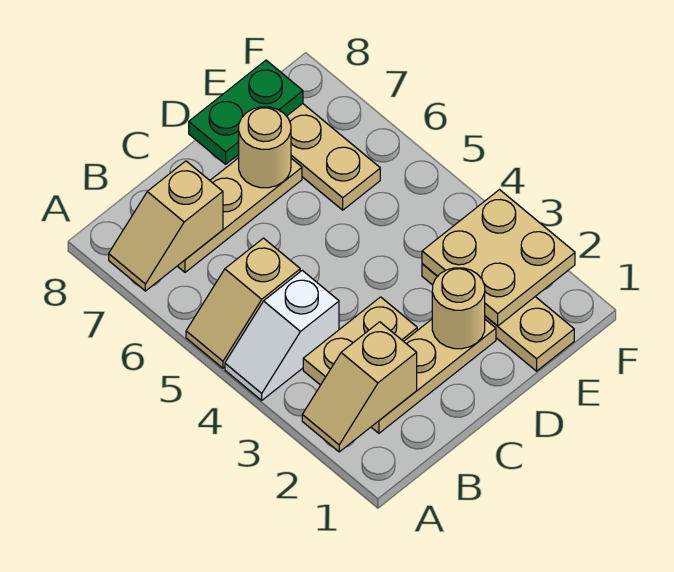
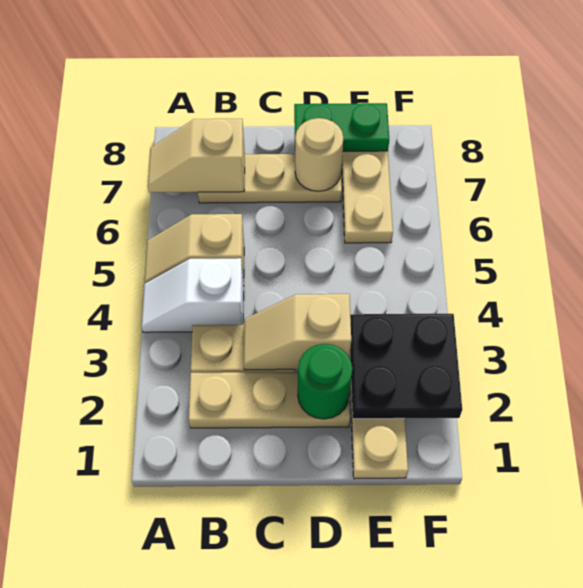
tan 1x2 slope [302,322,417,452] -> tan 1x2 slope moved to [244,294,351,370]
tan 1x1 round brick [432,268,485,349] -> green 1x1 round brick [298,344,352,419]
tan 2x2 plate [422,190,575,326] -> black 2x2 plate [350,314,462,419]

